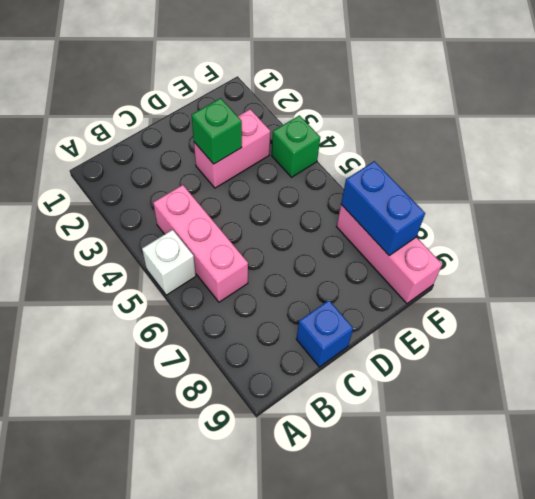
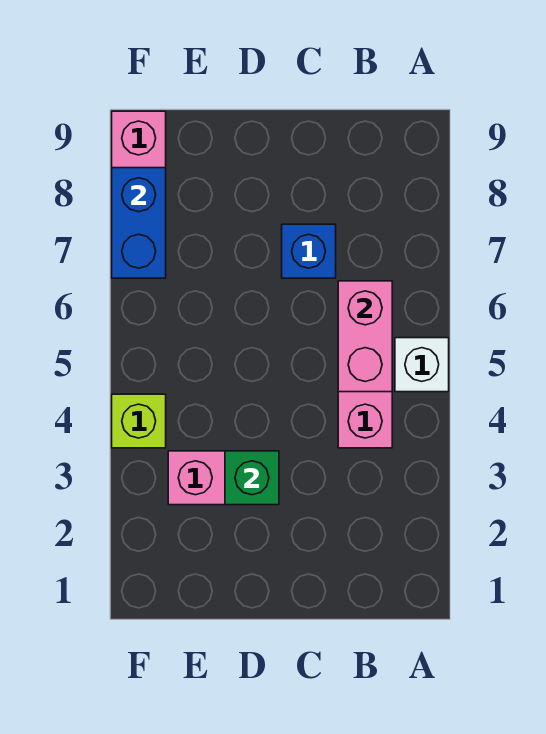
none -> pink 1x2 brick [338,281,392,392]
blue 1x1 brick [296,300,353,367] -> blue 1x1 brick moved to [282,224,336,278]
green 1x1 brick [272,115,320,177] -> lime 1x1 brick [112,394,166,448]

